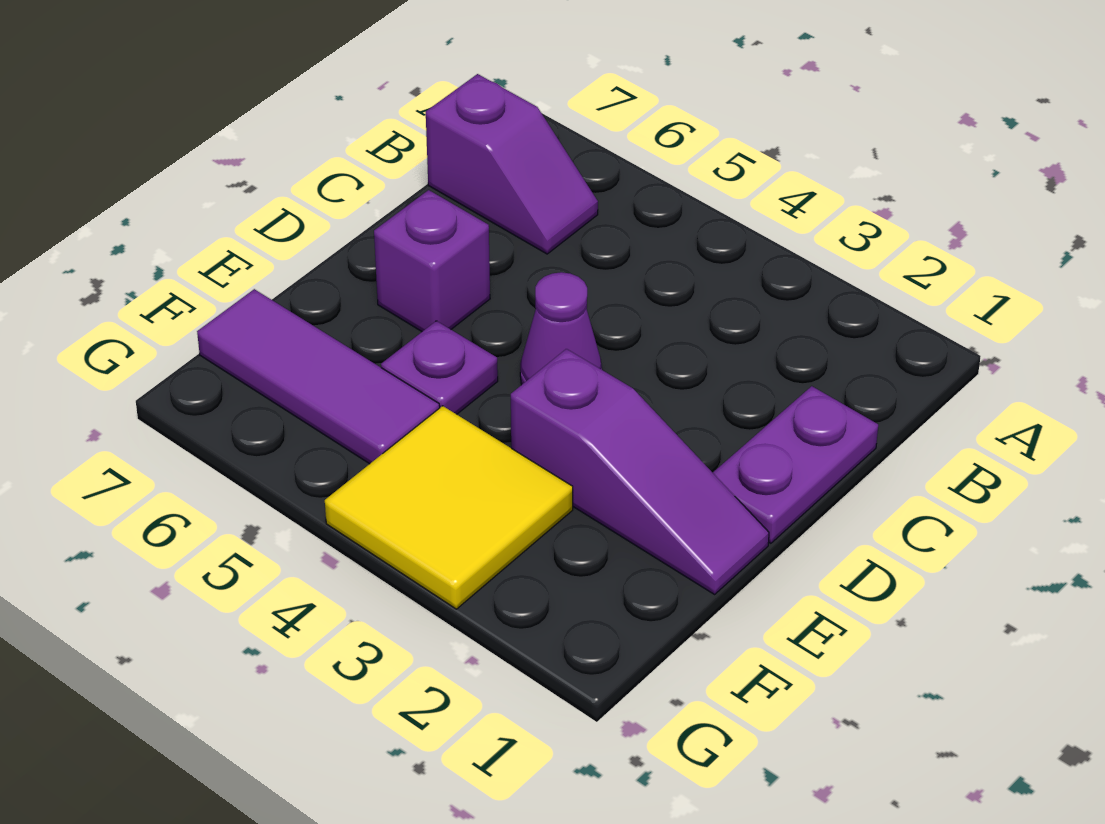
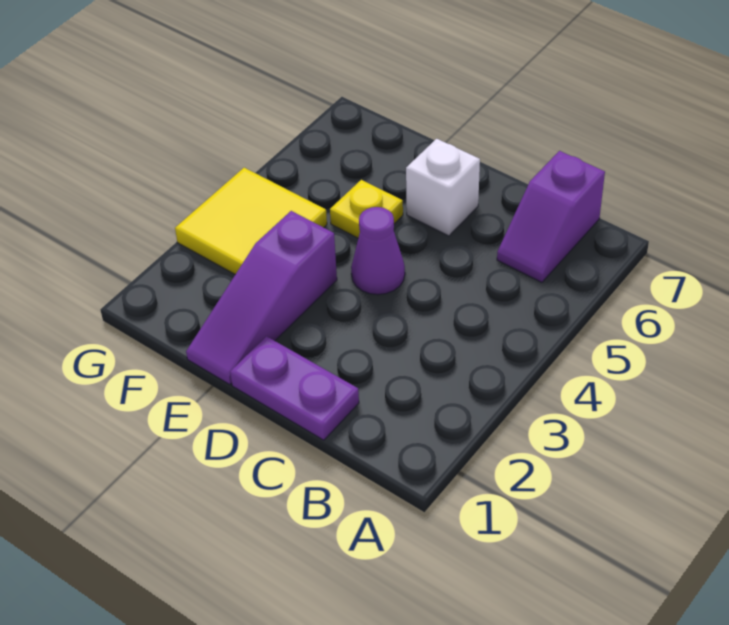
purple 1x1 brick [374,190,490,331] -> white 1x1 brick [406,139,480,236]
purple 1x1 plate [381,321,498,414] -> yellow 1x1 plate [330,180,403,238]
purple 1x3 tile [197,289,440,464] -> none

